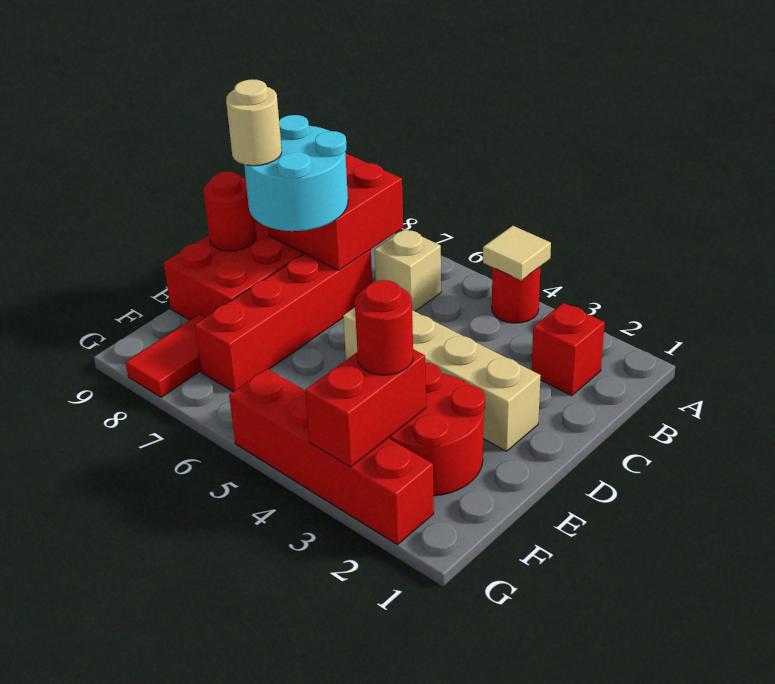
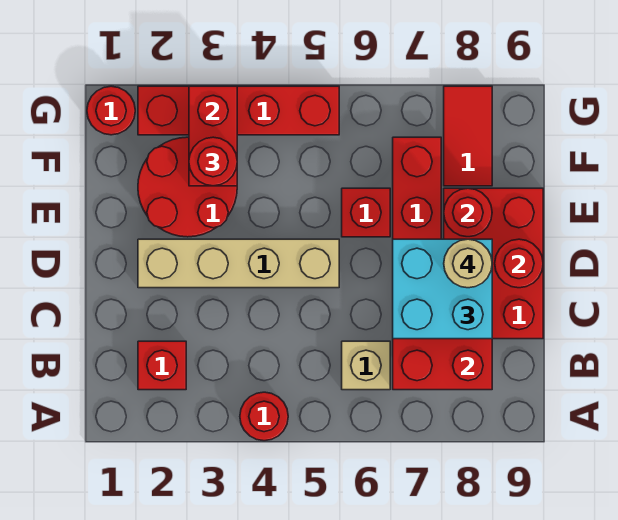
tan 1x1 tile [483,226,551,280] -> none
cyan 2x2 round brick [244,115,348,231] -> cyan 2x2 brick [393,239,492,339]
none -> red 1x1 brick [342,188,390,237]
none -> red 1x1 round brick [444,188,492,237]
none -> red 1x1 round brick [87,86,135,135]

